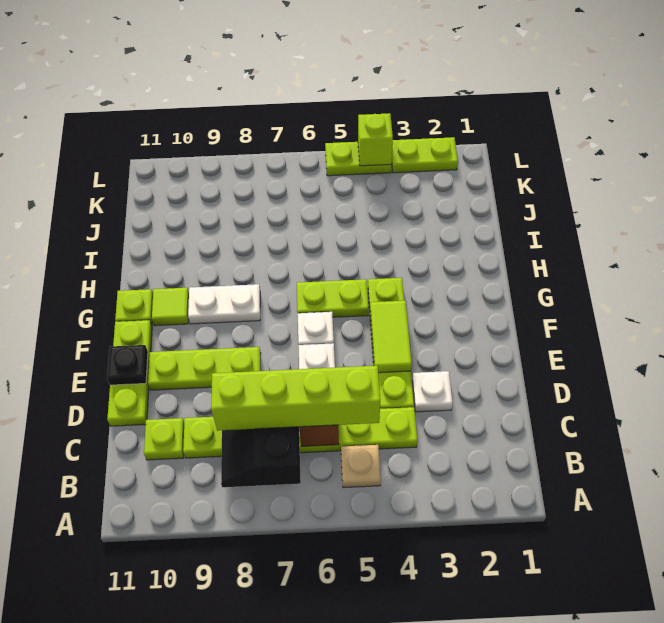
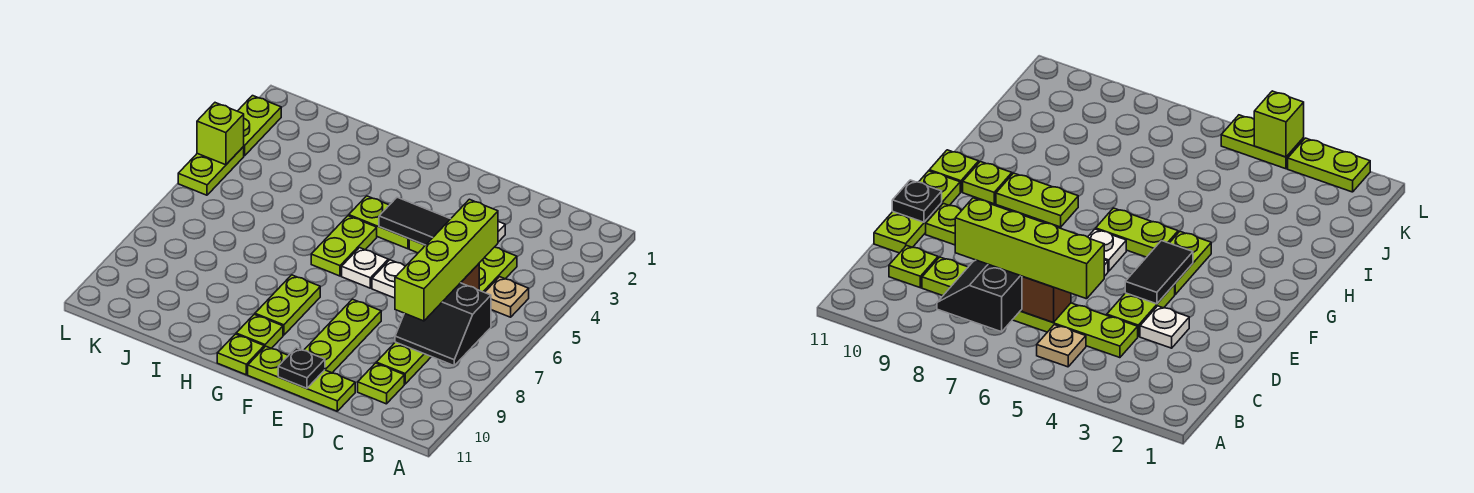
lime 1x2 tile [370,301,412,373] -> black 1x2 tile [379,197,450,245]
white 1x2 plate [188,284,260,324] -> lime 1x2 plate [255,275,320,335]
lime 1x1 tile [152,288,189,326] -> lime 1x1 plate [236,314,283,348]

